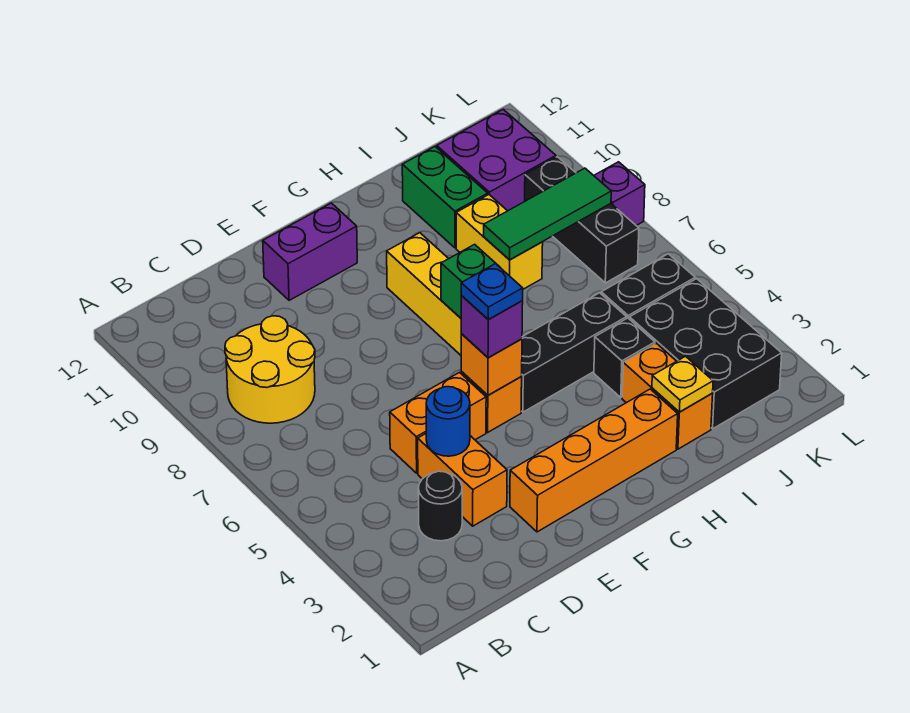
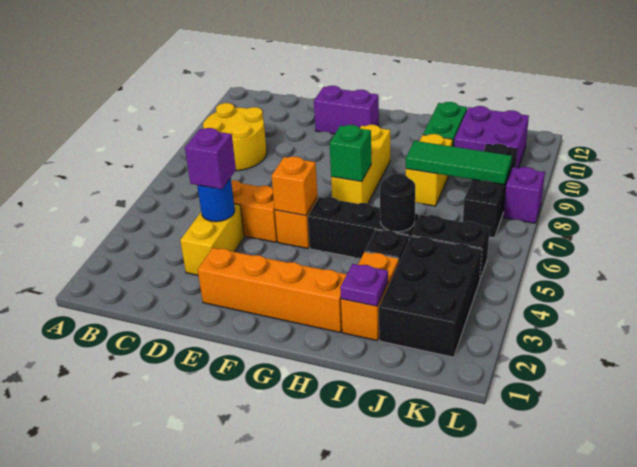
black 1x1 round brick [418,471,462,541] -> black 1x1 round brick moved to [380,173,415,232]
orange 1x2 brick [418,434,507,526] -> yellow 1x2 brick [180,204,244,275]
purple 1x1 brick [461,296,523,358] -> purple 1x1 brick moved to [185,128,236,189]
blue 1x1 plate [461,264,523,320] -> none
yellow 1x1 plate [652,356,713,412] -> purple 1x1 plate [340,264,388,306]

